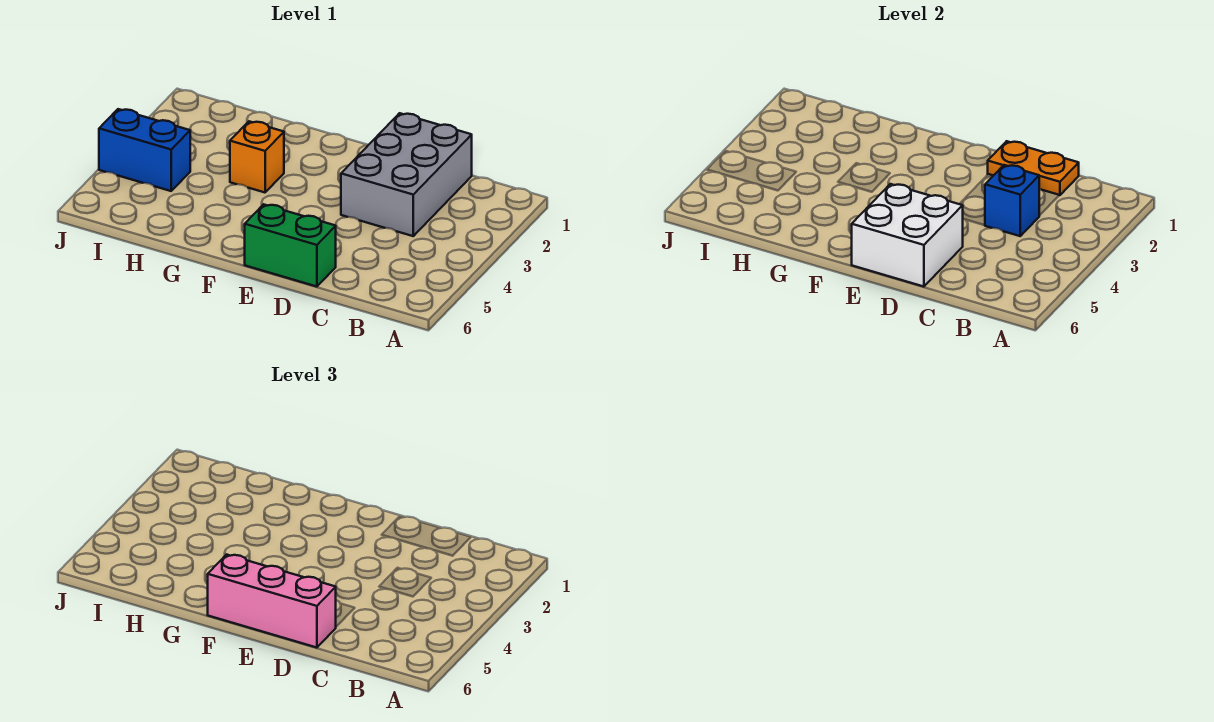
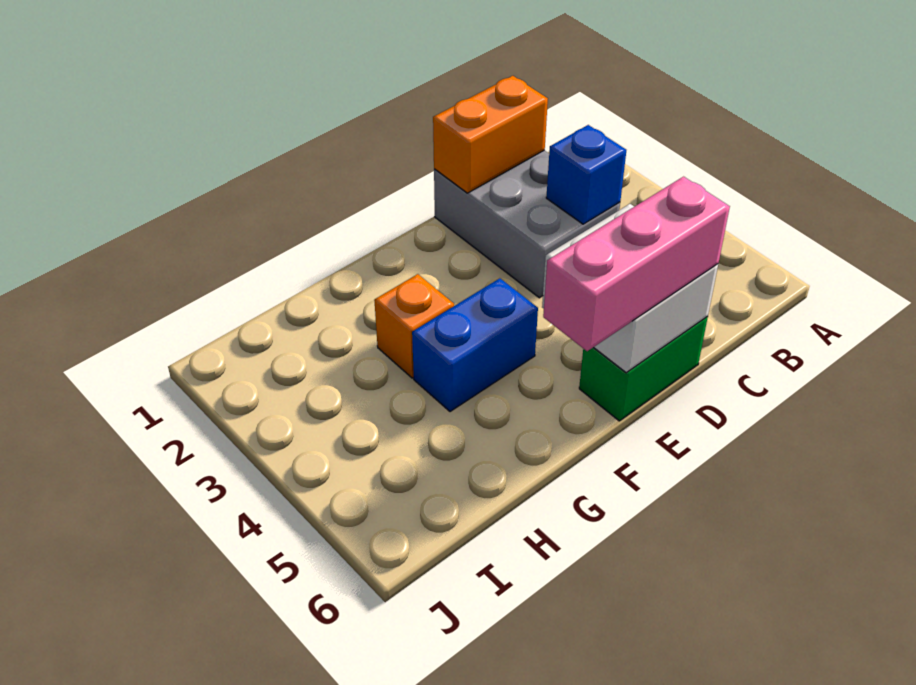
orange 1x2 plate [988,141,1079,195] -> orange 1x2 brick [433,76,548,193]
blue 1x2 brick [99,109,190,191] -> blue 1x2 brick moved to [412,278,538,412]

